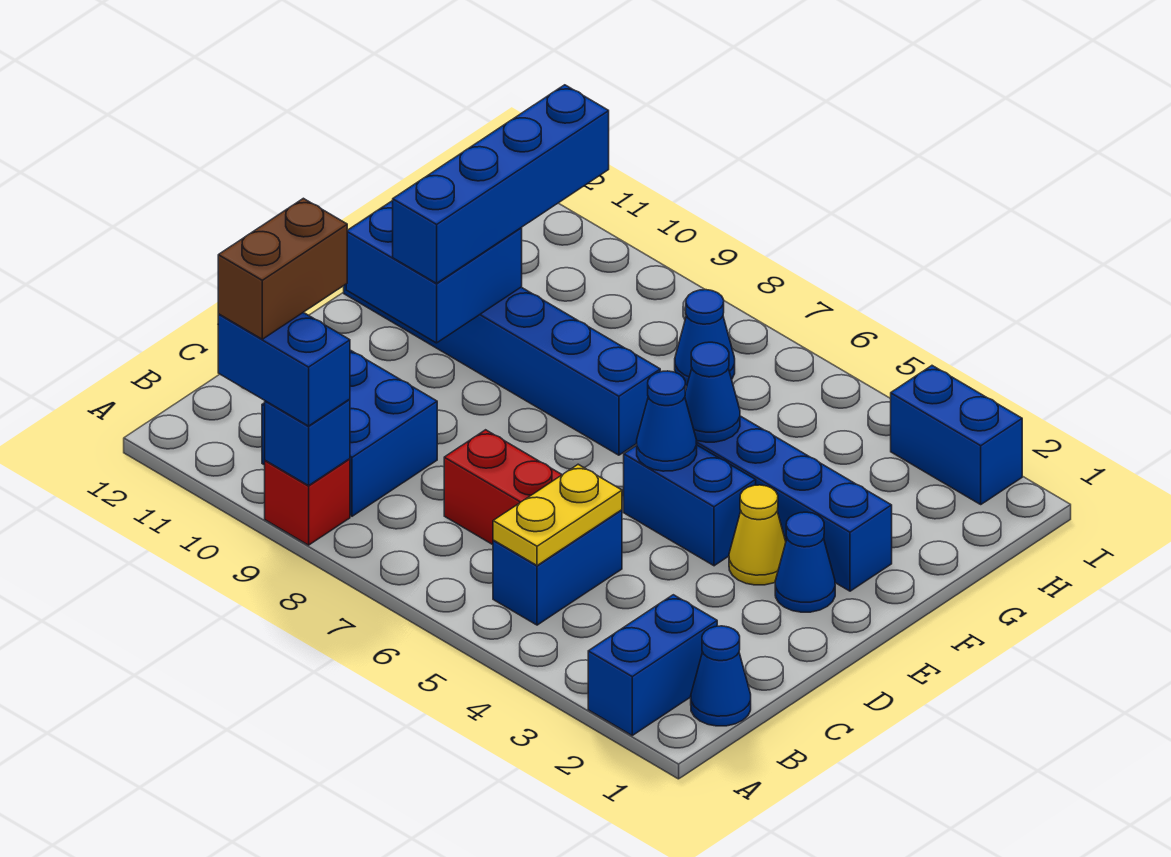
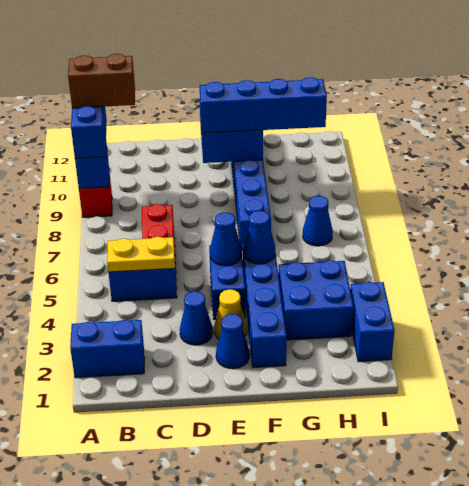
blue 1x1 cone [691,626,751,726] -> blue 1x1 cone moved to [180,291,213,345]
blue 2x2 brick [262,350,437,516] -> blue 2x2 brick moved to [279,260,354,340]

